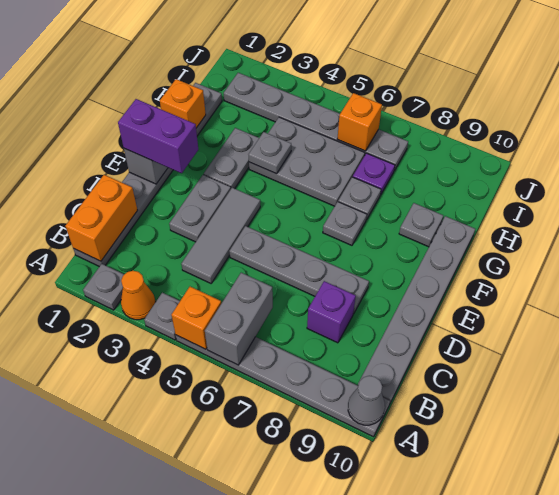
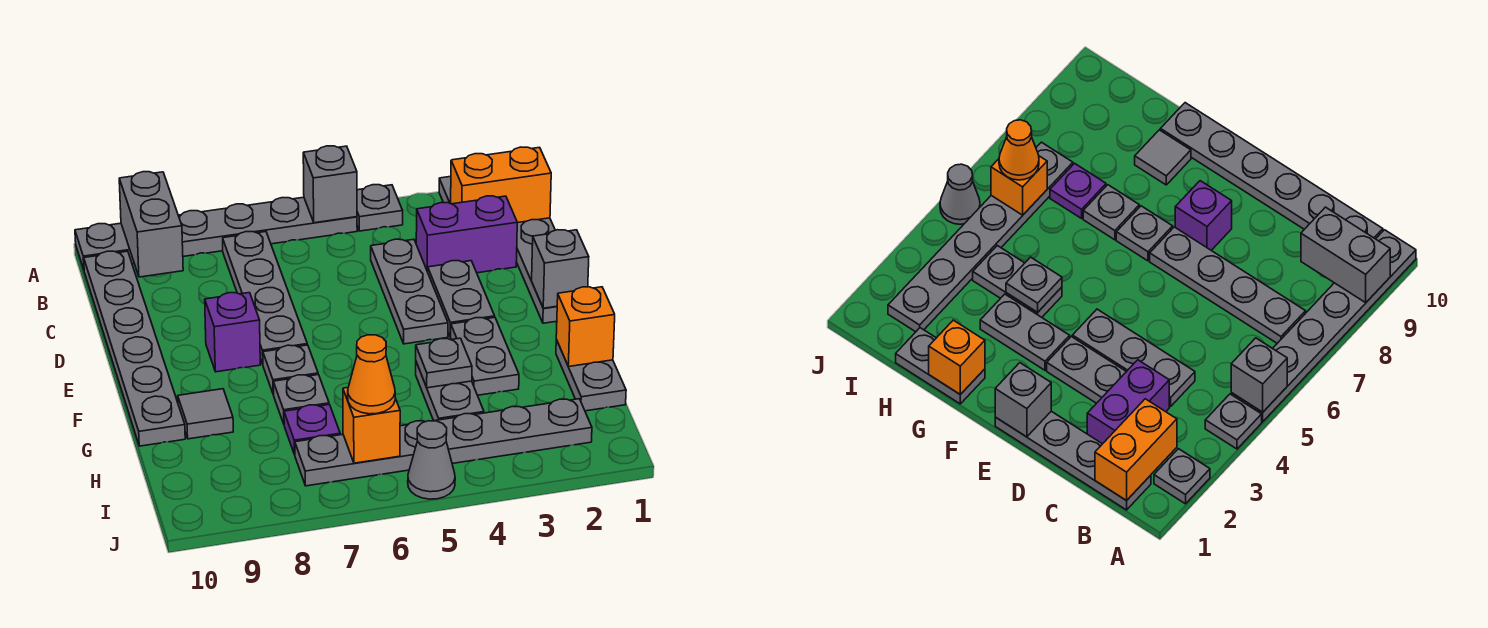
orange 1x1 cone [121,271,156,320] -> orange 1x1 cone moved to [348,335,395,414]
orange 1x1 brick [172,287,221,349] -> grey 1x1 brick [303,146,357,223]
grey 1x2 brick [205,273,273,365] -> grey 1x2 brick moved to [119,172,183,277]
grey 1x1 cone [348,376,385,425] -> grey 1x1 cone moved to [408,421,455,499]
orange 1x2 brick [65,175,138,261] -> orange 1x2 brick turned to [451,147,551,223]
grey 1x3 tile [181,188,260,283] -> grey 1x3 plate [371,239,448,344]
purple 1x1 brick [307,281,356,343] -> purple 1x1 brick moved to [205,293,260,372]
grey 1x4 plate [229,226,369,314] -> grey 1x4 plate turned to [223,232,307,364]
purple 1x2 brick [118,99,198,173] -> purple 1x2 brick moved to [416,196,517,273]
grey 2x3 plate [249,117,365,206] -> grey 1x2 plate [416,362,484,421]
grey 1x1 plate [399,203,443,247] -> grey 1x1 tile [178,389,233,439]

